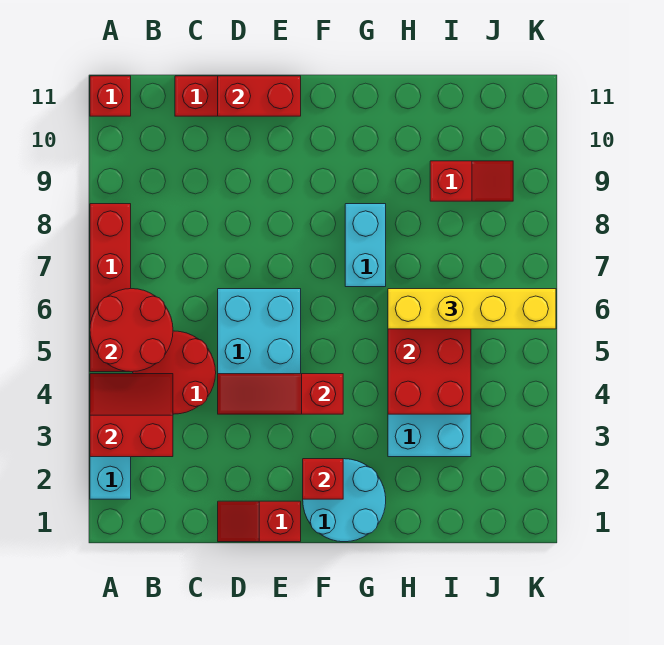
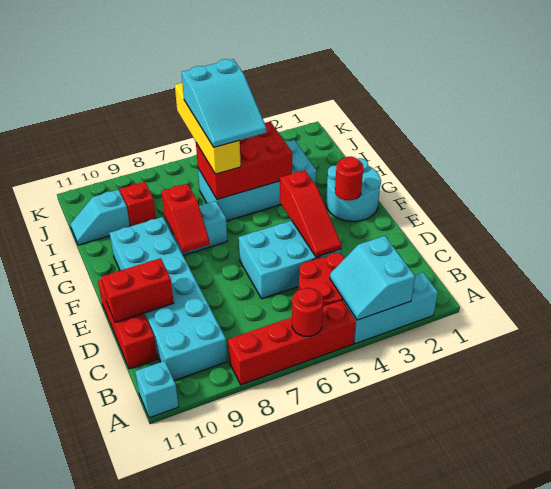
red 2x2 slope [90,374,173,457] -> cyan 2x2 slope [330,236,415,320]
red 2x2 round brick [90,289,173,372] -> red 1x1 round brick [292,288,323,337]
red 1x1 brick [90,76,131,116] -> cyan 1x1 brick [135,361,179,418]
none -> cyan 2x6 brick [110,217,227,380]
red 1x2 slope [218,501,301,542] -> red 1x2 slope moved to [161,184,210,253]
red 1x2 brick [218,76,301,116] -> red 1x2 brick turned to [102,258,174,322]
red 1x1 brick [303,459,343,499] -> red 1x1 round brick [335,156,363,201]
none -> cyan 2x3 slope [182,59,267,147]
none -> cyan 1x2 slope [70,190,130,245]

